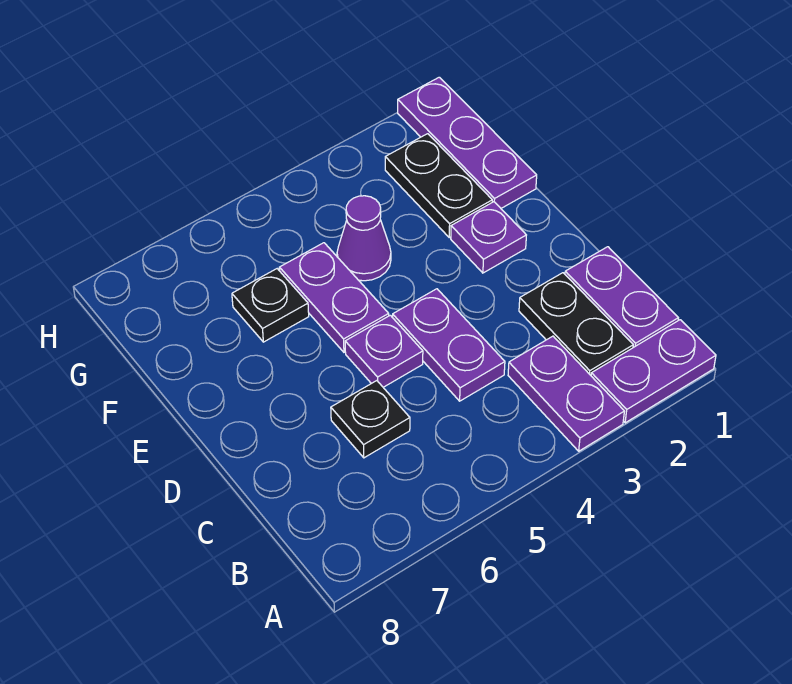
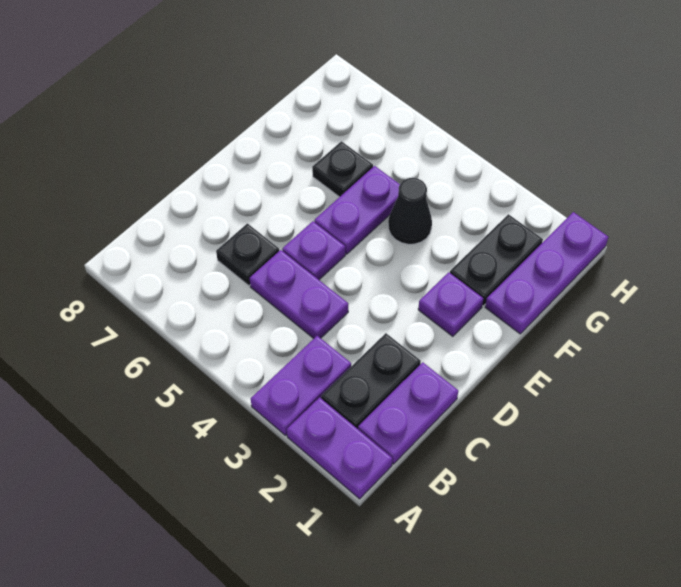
purple 1x2 plate [393,289,505,401] -> purple 1x2 plate turned to [250,250,348,339]
purple 1x1 cone [337,196,391,281] -> black 1x1 cone [388,178,432,244]

